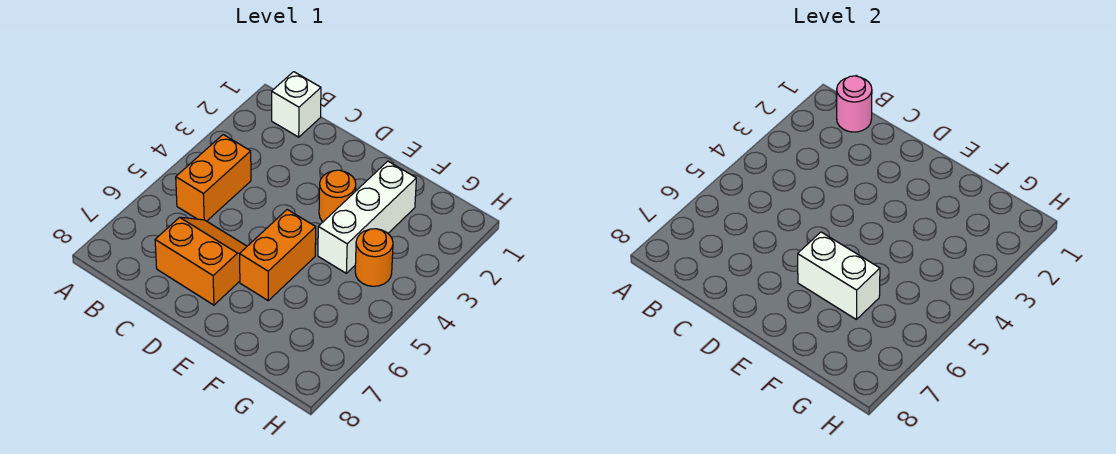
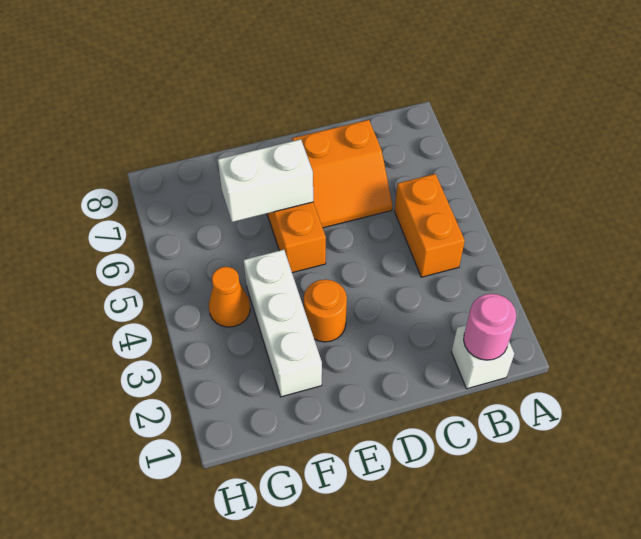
orange 1x1 round brick [355,229,393,286] -> orange 1x1 cone [209,267,250,327]

